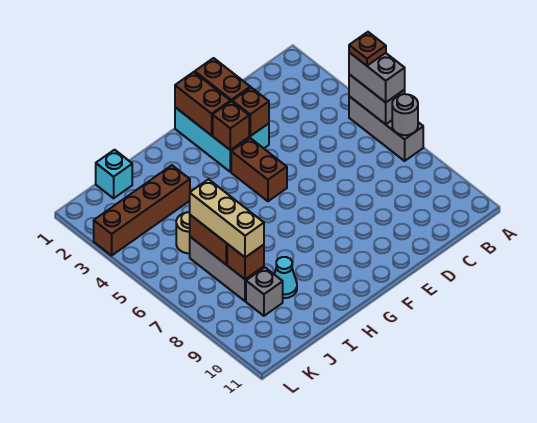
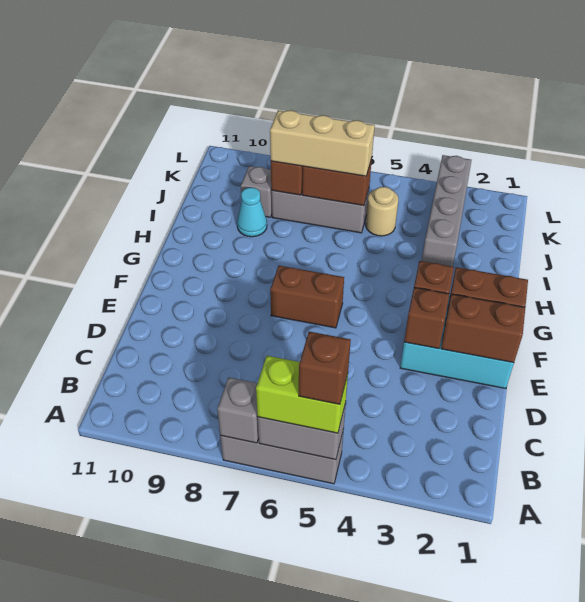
grey 1x2 brick [349,52,405,102] -> lime 1x2 brick [256,356,348,433]
brown 1x1 plate [349,32,386,66] -> brown 1x1 brick [299,332,351,404]
grey 1x1 round brick [392,94,418,135] -> grey 1x1 brick [217,377,259,443]
brown 1x2 brick [231,138,287,201] -> brown 1x2 brick moved to [270,266,344,328]
brown 1x4 brick [94,165,190,256] -> grey 1x4 brick [422,155,471,266]
cyan 1x1 brick [96,150,132,198] -> none

